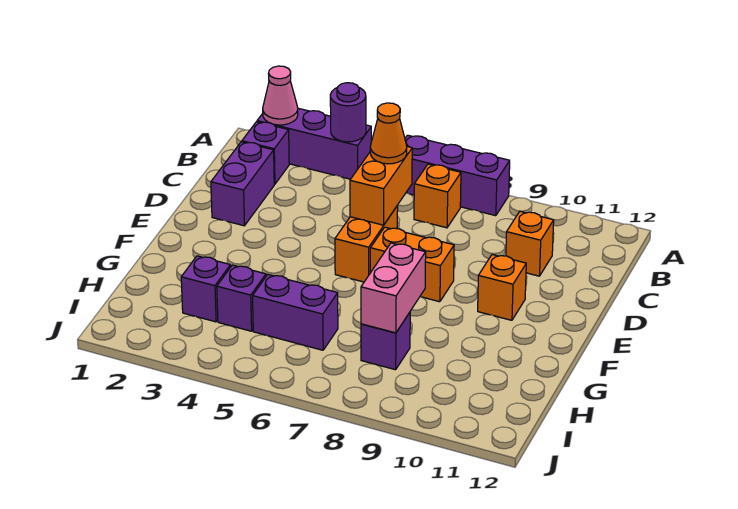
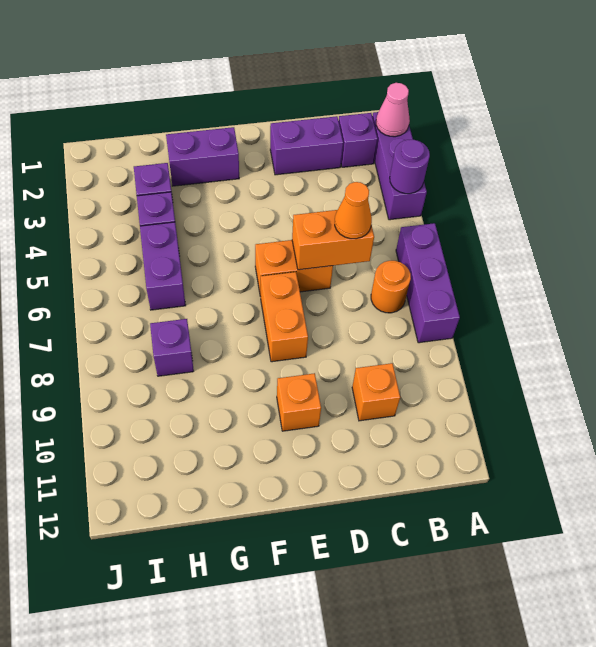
orange 1x1 brick [414,164,461,228] -> orange 1x1 round brick [371,261,411,313]
none -> purple 1x2 brick [166,127,239,186]
pink 1x2 brick [361,243,426,333] -> none

